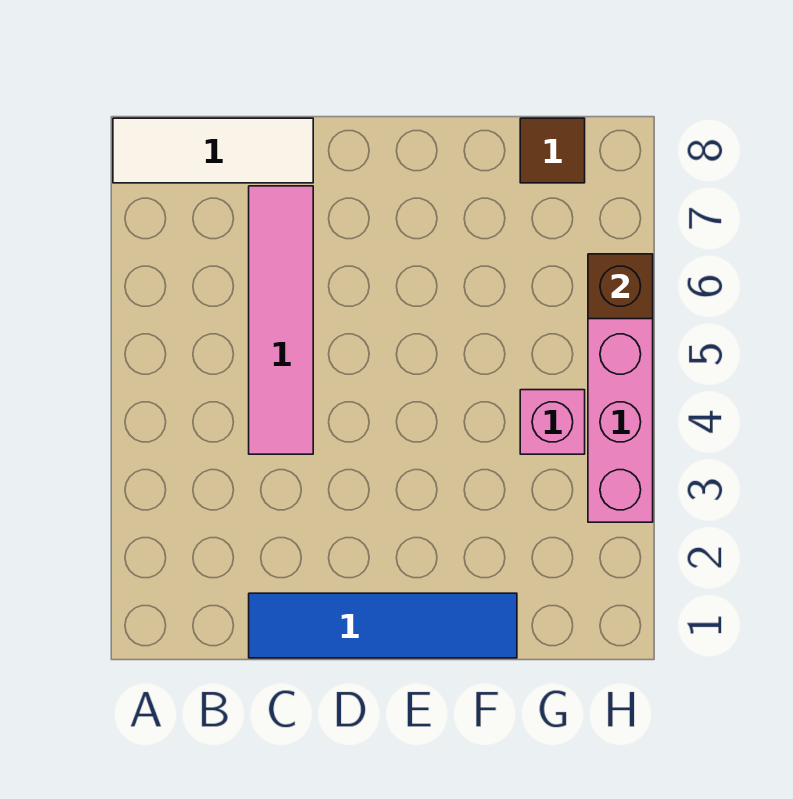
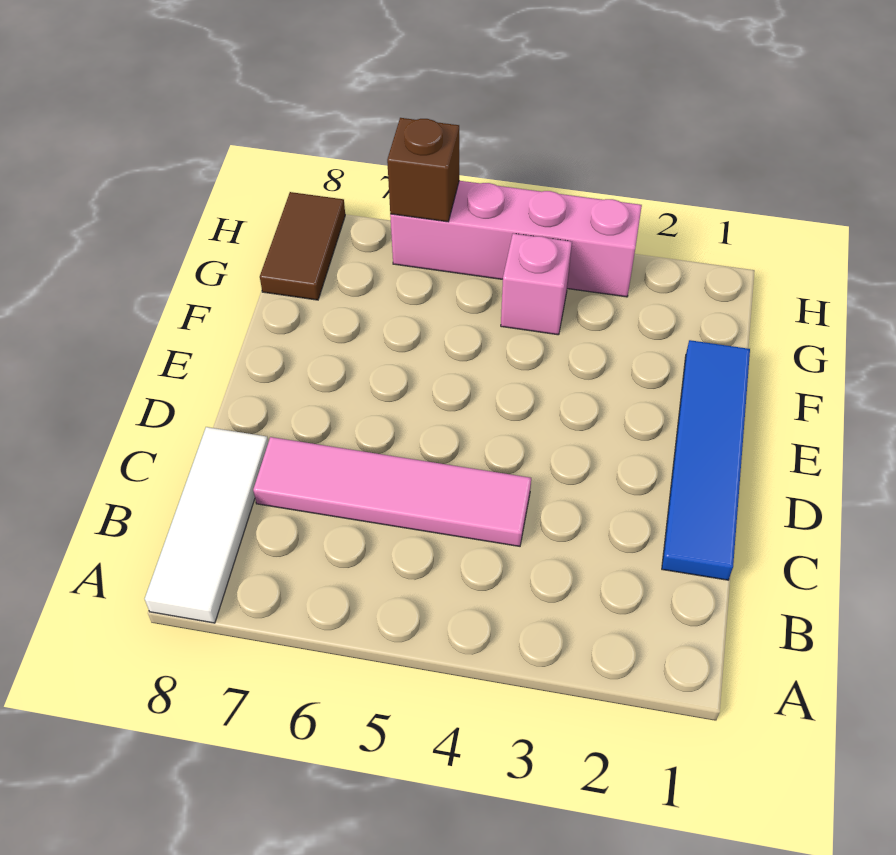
brown 1x1 tile [520,118,585,183] -> brown 1x2 tile [260,192,345,300]

